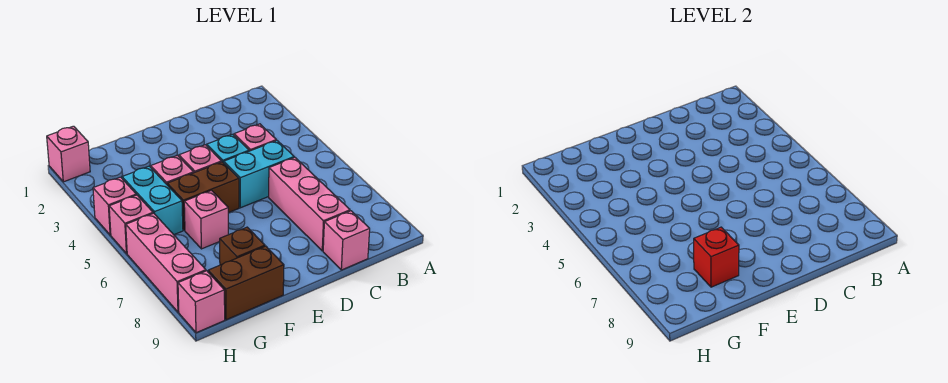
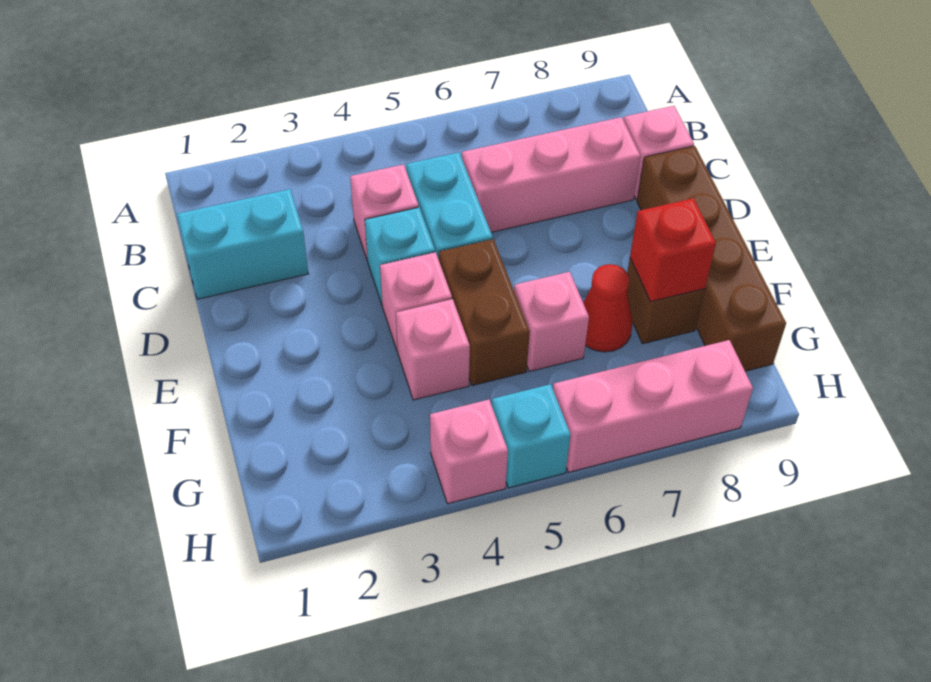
none -> red 1x1 cone [583,264,633,352]
brown 1x2 brick [208,246,284,320] -> brown 1x4 brick [637,146,786,371]
cyan 1x2 brick [122,166,183,235] -> cyan 1x2 brick moved to [177,189,308,299]
pink 1x1 brick [47,126,90,182] -> none
pink 1x1 brick [109,195,153,253] -> cyan 1x1 brick [492,384,571,488]
pink 1x1 brick [178,271,225,333] -> none

